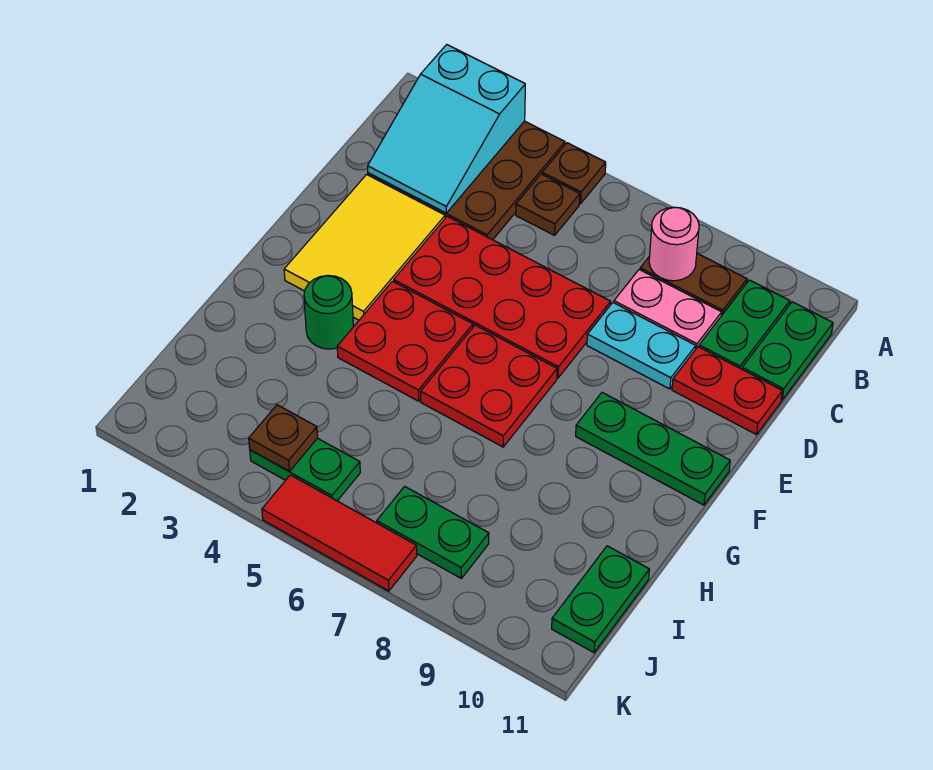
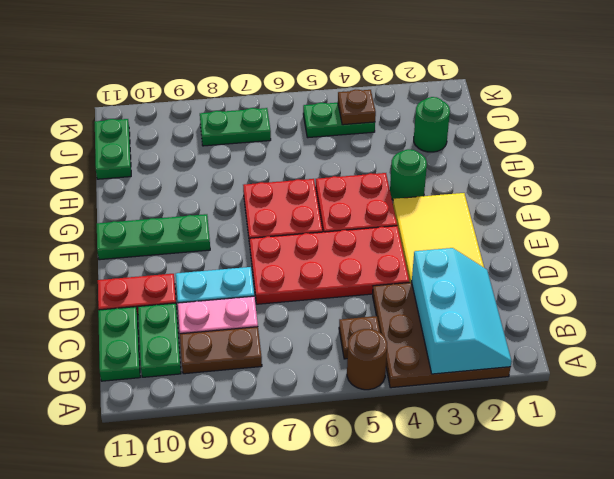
cyan 2x3 slope [368,45,525,213] -> cyan 2x3 slope turned to [412,248,512,374]
brown 1x1 plate [542,143,606,204] -> brown 1x1 round brick [347,329,387,390]
pink 1x1 round brick [649,207,699,281] -> none
none -> green 1x1 round brick [414,97,450,152]
red 1x3 tile [262,475,417,591] -> none

